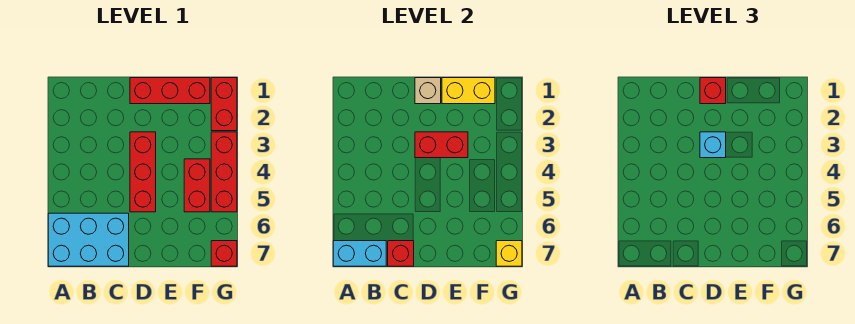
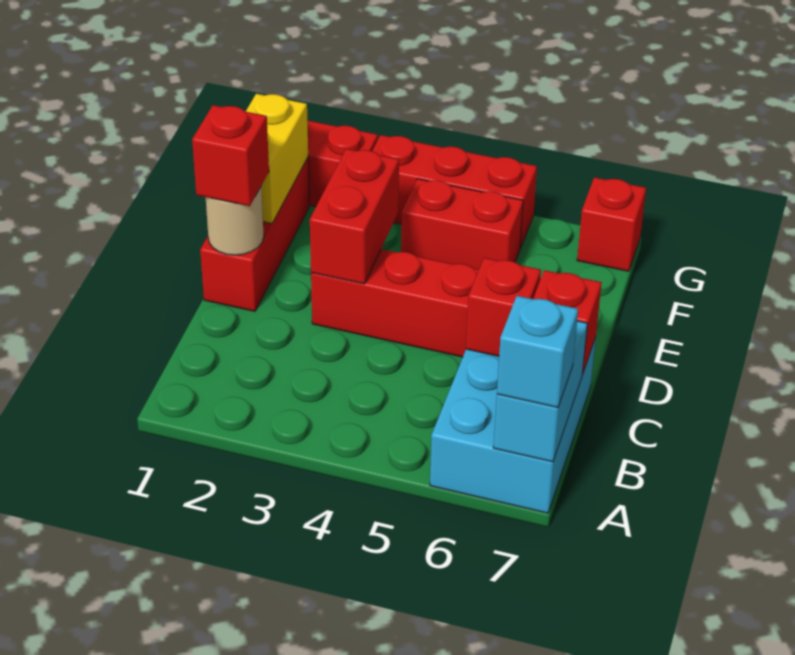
none -> red 1x1 brick [466,258,541,356]
tan 1x1 brick [415,78,441,104] -> tan 1x1 round brick [206,187,264,255]
cyan 1x1 brick [700,132,726,158] -> cyan 1x1 brick moved to [497,296,578,408]
yellow 1x1 brick [496,241,522,266] -> none

